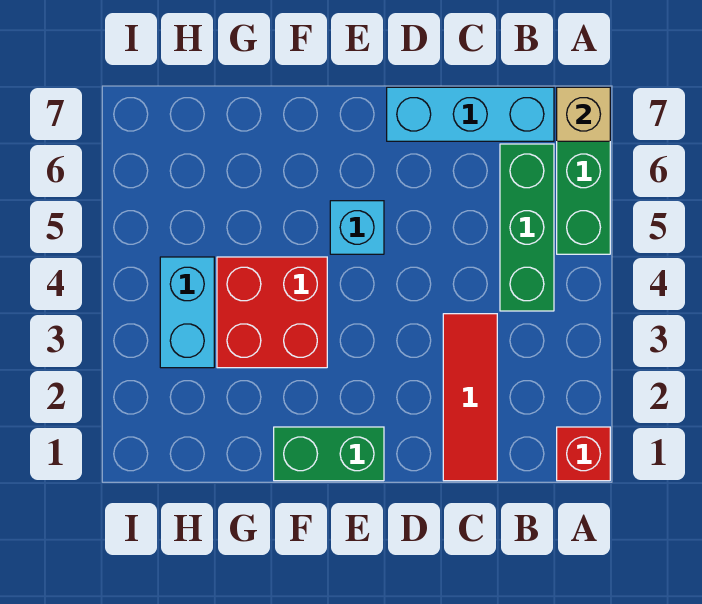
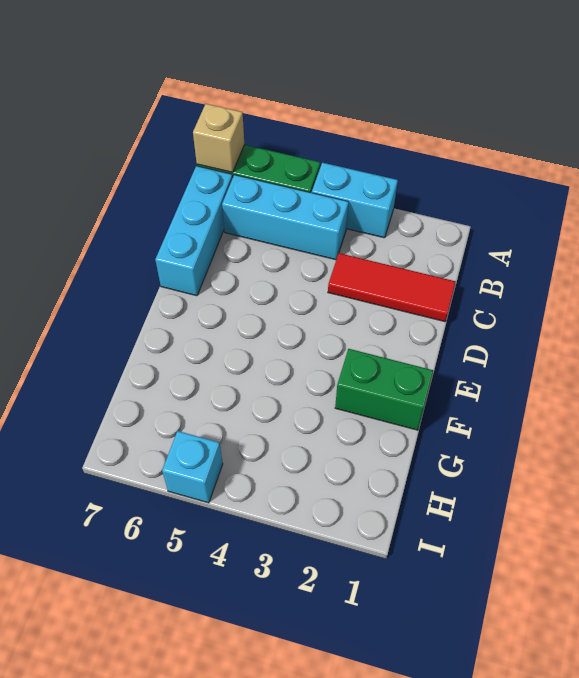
red 1x1 brick [557,427,610,481] -> none
green 1x3 brick [500,144,554,311] -> cyan 1x3 brick [222,175,349,260]
green 1x2 brick [274,427,384,481] -> green 1x2 brick turned to [335,349,433,430]
cyan 1x1 brick [330,201,384,254] -> cyan 1x1 brick moved to [162,431,223,503]
red 2x2 brick [217,257,327,368] -> none
cyan 1x2 brick [160,257,214,368] -> cyan 1x2 brick moved to [312,163,398,238]

